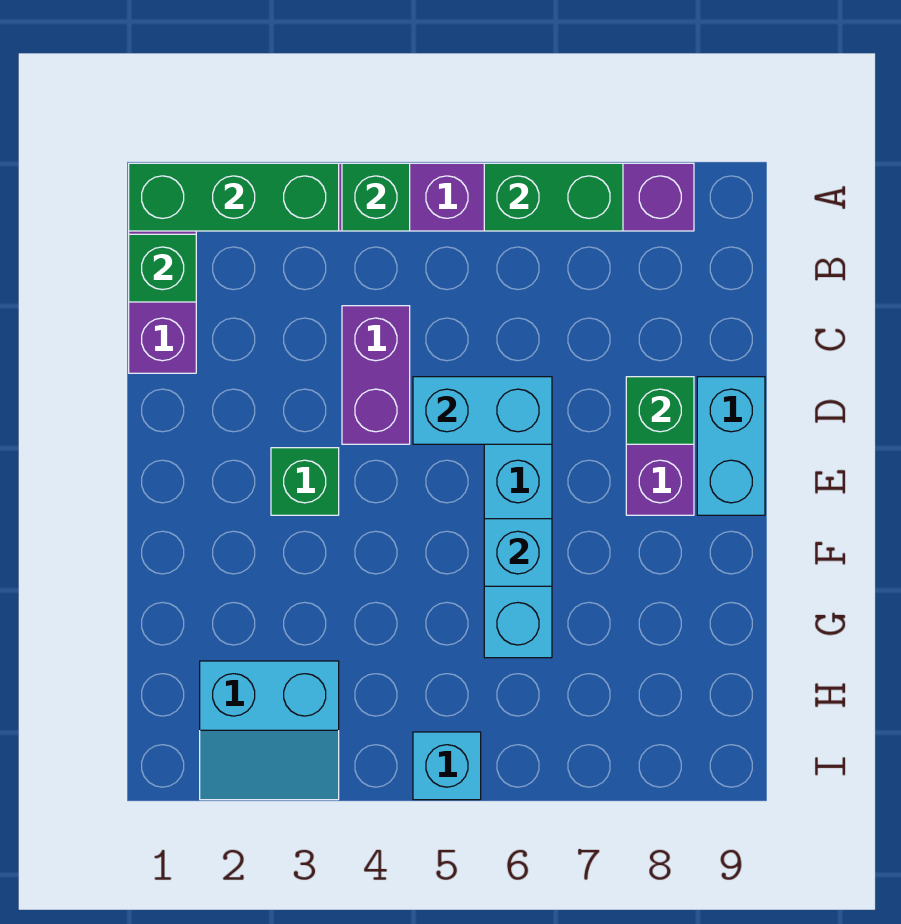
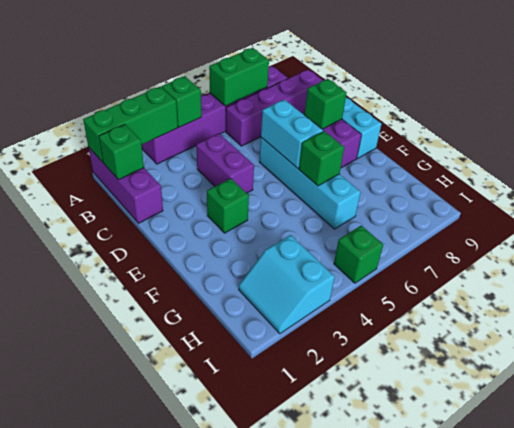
none -> purple 1x4 brick [226,69,323,146]
cyan 1x2 brick [413,377,552,444] -> cyan 1x2 brick turned to [261,99,323,168]
cyan 1x1 brick [484,519,552,586] -> green 1x1 brick [299,131,344,186]
cyan 2x2 slope [200,661,339,800] -> cyan 2x2 slope turned to [239,235,334,334]
cyan 1x1 brick [413,732,481,800] -> green 1x1 brick [334,226,383,283]

